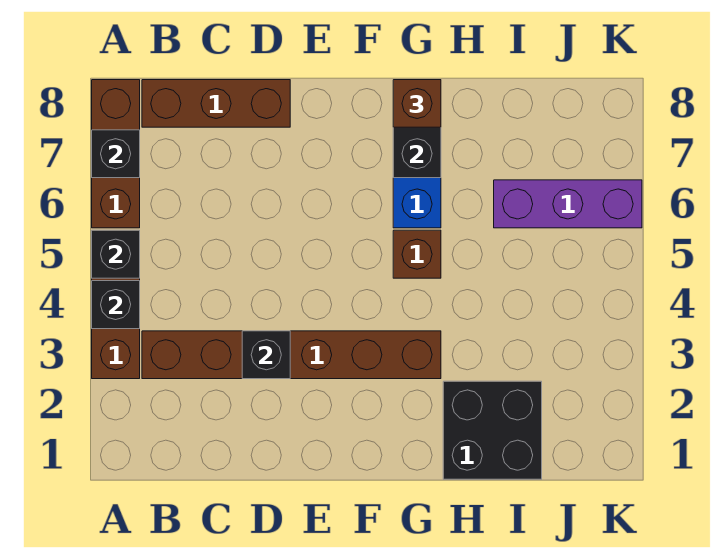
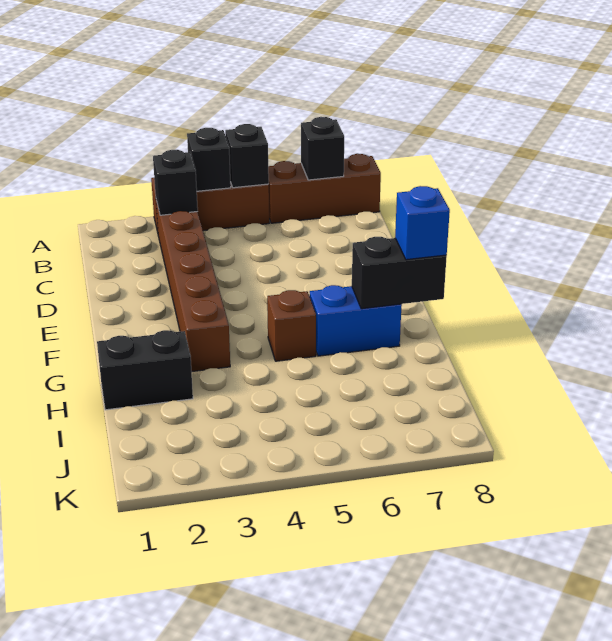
brown 1x3 brick [142,80,290,127] -> none
black 1x1 brick [242,331,290,379] -> black 1x1 brick moved to [153,150,198,215]
brown 1x1 brick [393,80,441,127] -> blue 1x1 brick [395,186,450,260]
black 2x2 brick [443,381,542,479] -> black 1x2 brick [97,330,193,410]
purple 1x3 brick [494,180,642,228] -> none

